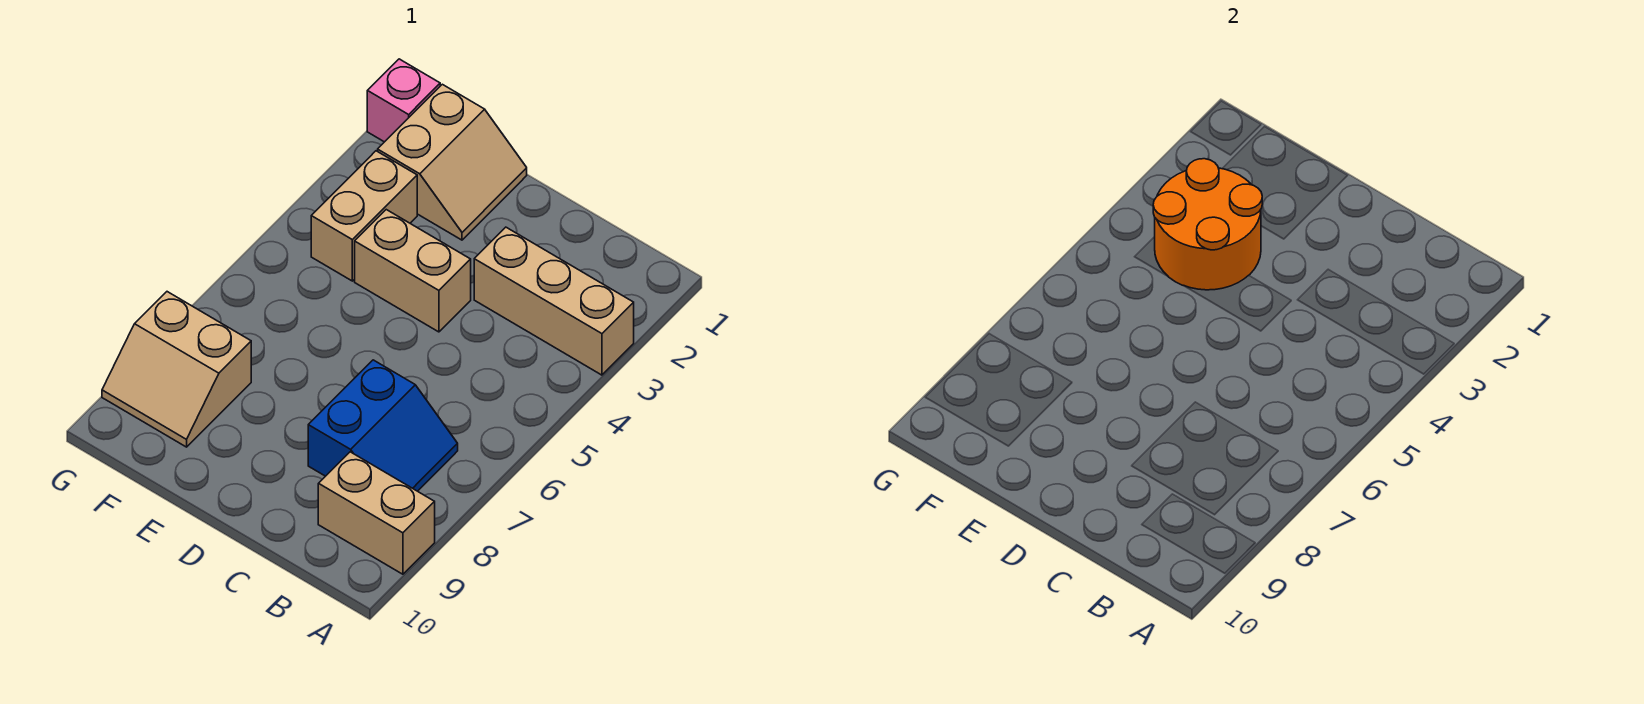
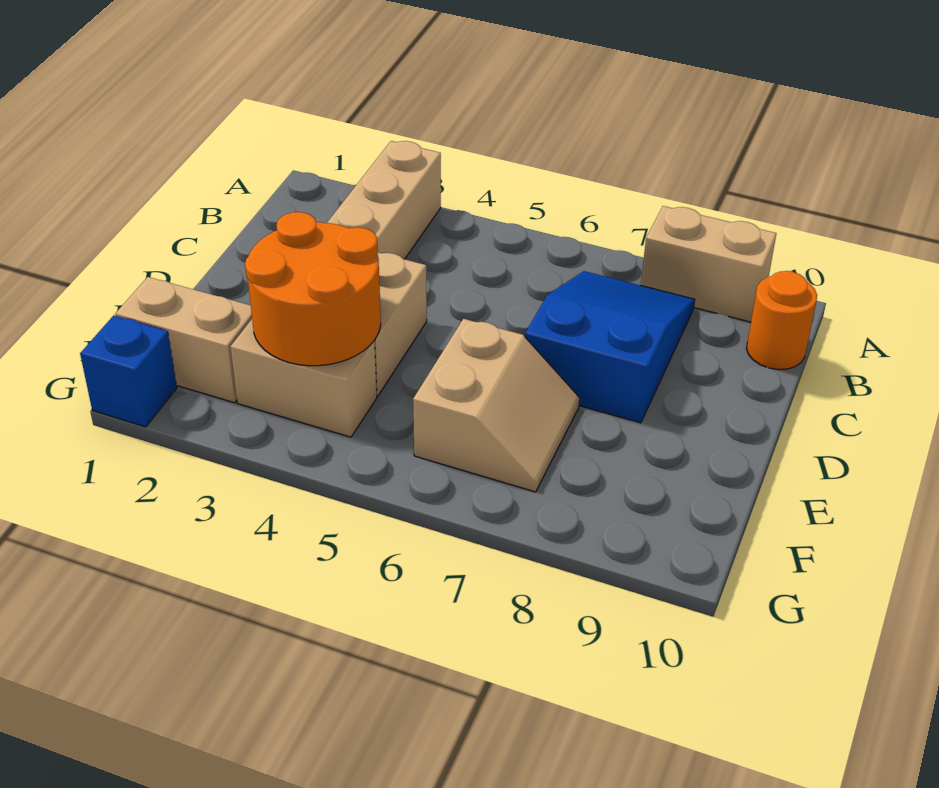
tan 1x2 brick [318,452,435,574] -> tan 1x2 brick turned to [641,206,776,322]
blue 2x2 slope [308,360,458,491] -> blue 2x3 slope [525,271,695,423]
none -> orange 1x1 round brick [747,271,817,370]
tan 2x2 slope [102,292,251,447] -> tan 2x2 slope moved to [413,319,579,492]
pink 1x1 brick [367,59,440,142] -> blue 1x1 brick [80,315,177,427]

